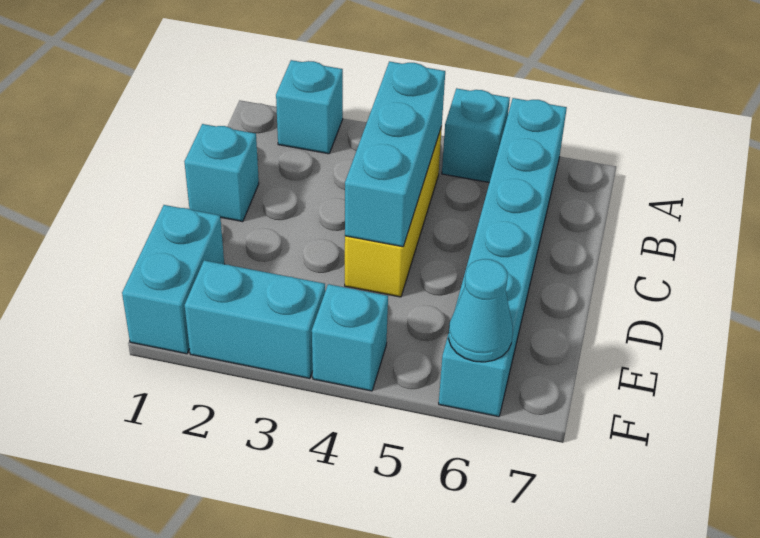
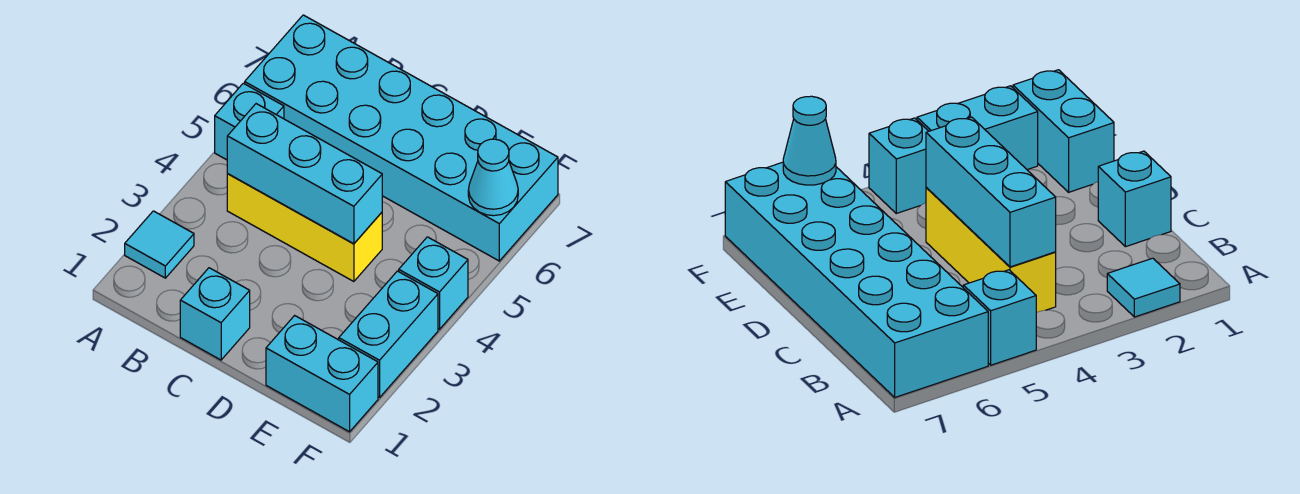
cyan 1x1 brick [276,60,343,154] -> cyan 1x1 tile [125,211,194,278]
cyan 1x6 brick [439,98,567,417] -> cyan 2x6 brick [245,15,558,261]

